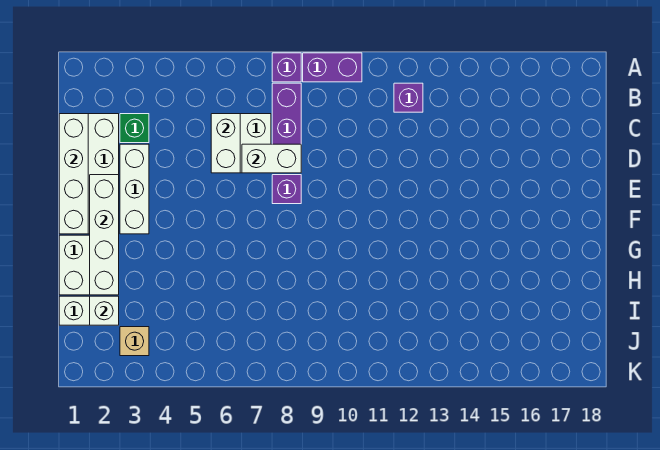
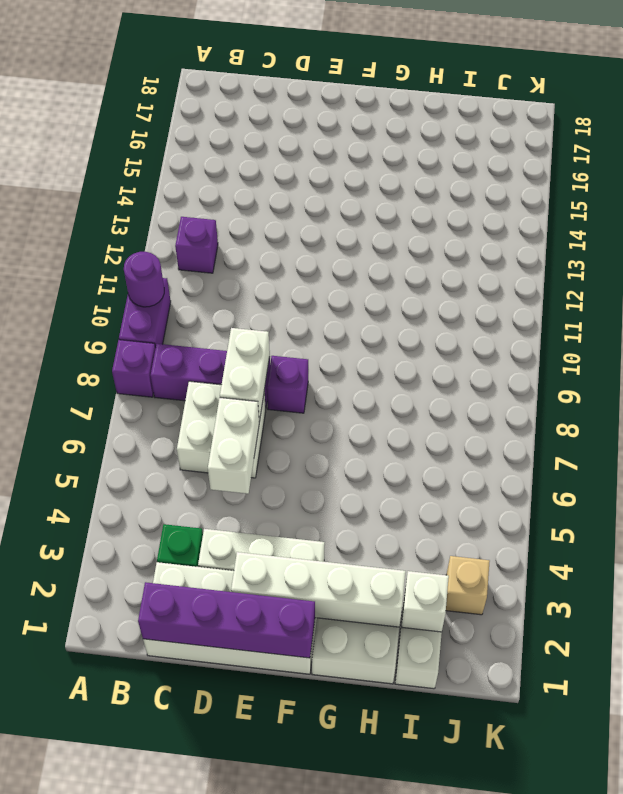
none -> purple 1x1 round brick [124,252,164,307]
white 1x4 brick [59,114,88,234] -> purple 1x4 brick [138,582,315,658]
white 1x2 brick [211,114,240,173] -> white 1x2 brick turned to [208,398,259,494]

